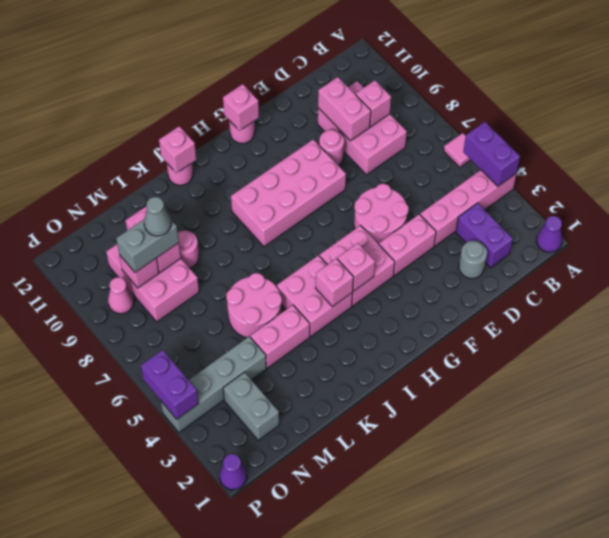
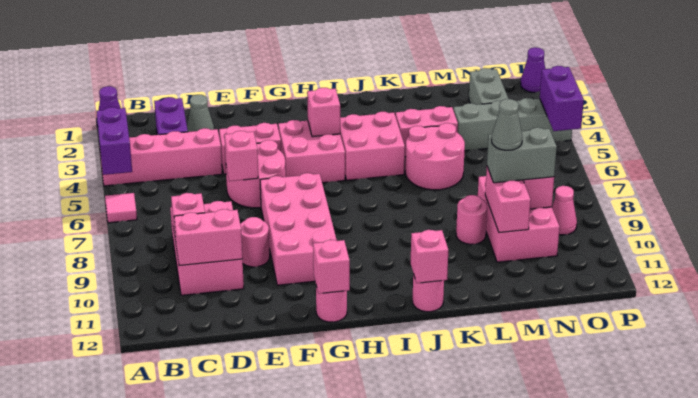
grey 1x1 round brick [459,241,487,279] -> grey 1x1 cone [187,95,214,132]
pink 1x2 brick [318,77,371,141] -> pink 1x2 brick turned to [174,209,243,266]
pink 2x4 brick [231,140,346,247] -> pink 2x4 brick turned to [260,173,337,285]
pink 1x1 brick [316,259,353,307] -> pink 1x1 brick moved to [225,131,258,181]

